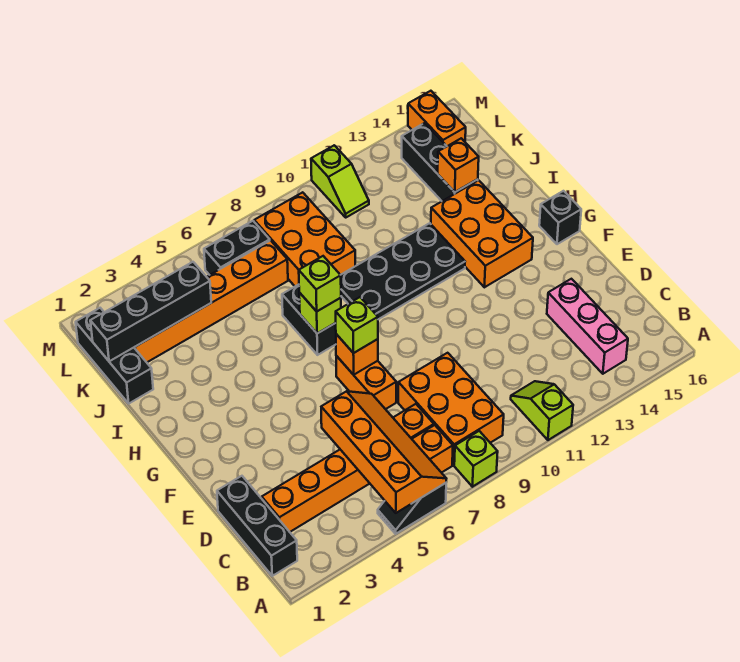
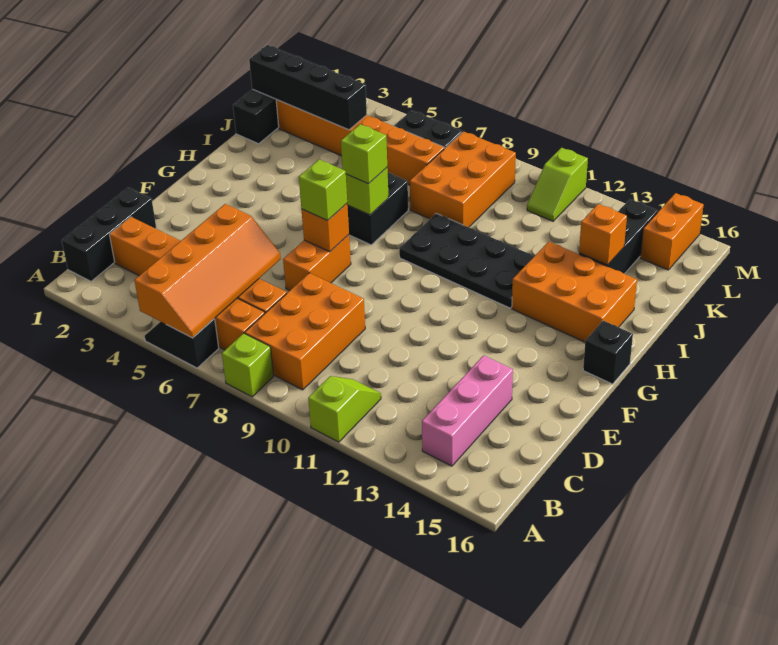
orange 2x3 brick [431,180,533,287] -> orange 2x3 brick turned to [512,242,637,342]

